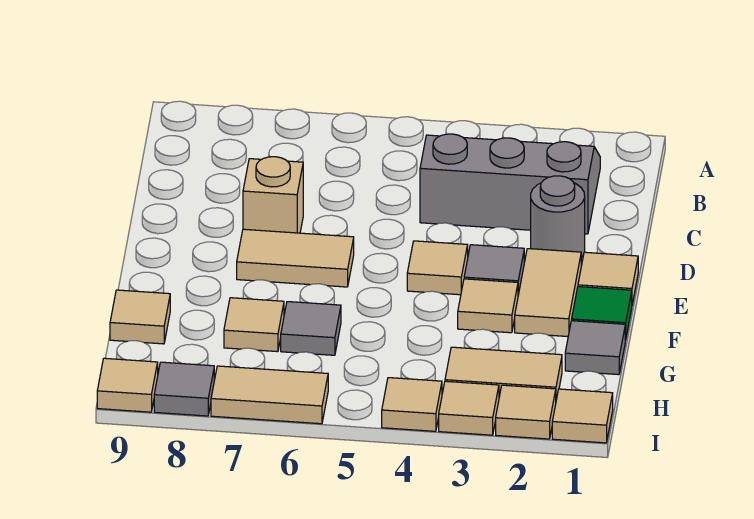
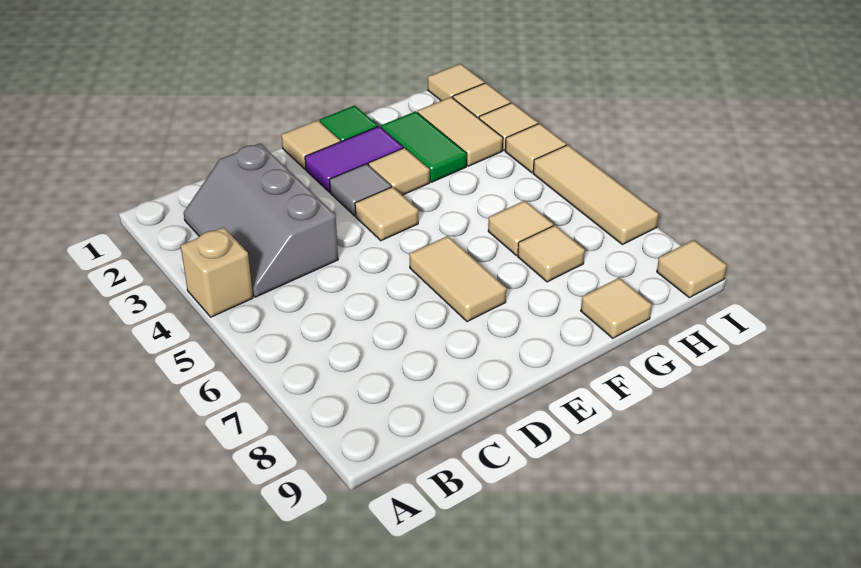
grey 1x1 round brick [531,176,585,258] -> none
tan 1x1 brick [243,157,303,233] -> tan 1x1 brick moved to [181,227,253,317]
tan 1x2 tile [515,249,581,337] -> purple 1x2 tile [305,126,403,192]
grey 1x1 tile [565,321,625,375] -> none
none -> green 1x2 tile [381,111,467,182]
grey 1x1 tile [281,302,341,355] -> tan 1x1 tile [488,201,553,255]
tan 1x2 tile [211,366,328,424] -> tan 1x3 tile [533,145,658,245]
grey 1x1 tile [154,362,214,416] -> none

